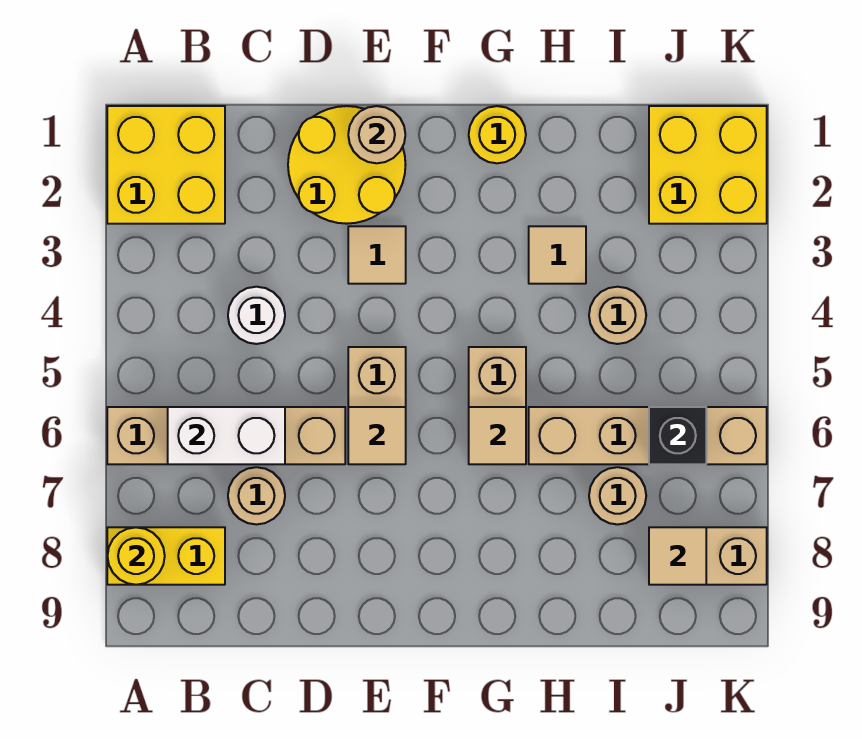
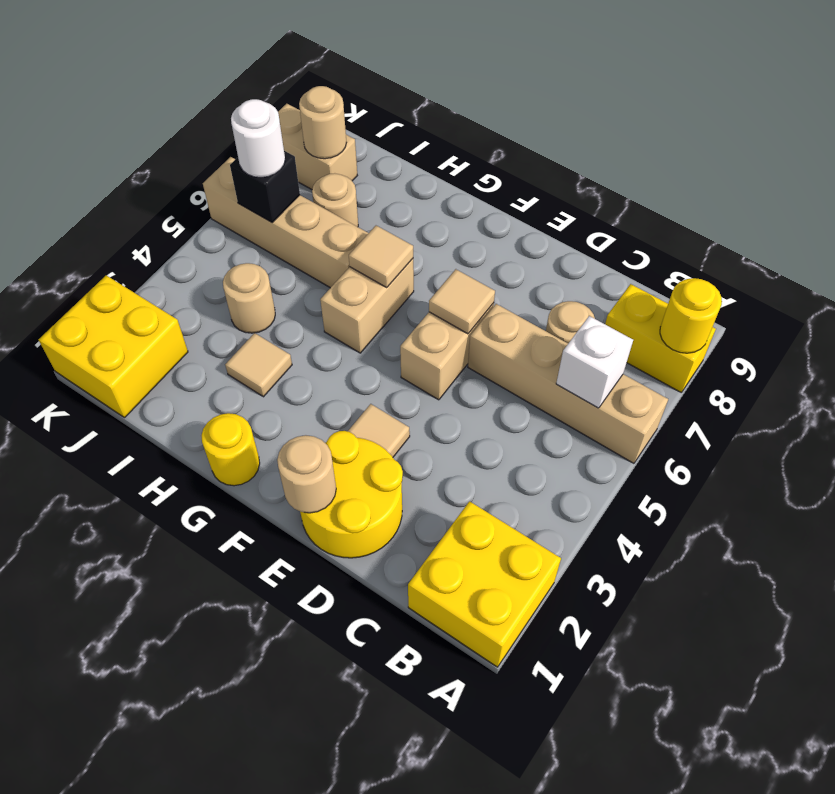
white 1x2 brick [168,407,285,464] -> white 1x1 brick [556,316,633,408]
white 1x1 round brick [228,287,285,344] -> white 1x1 round brick moved to [231,99,285,177]
tan 1x1 tile [649,527,706,585] -> tan 1x1 round brick [299,86,346,159]

